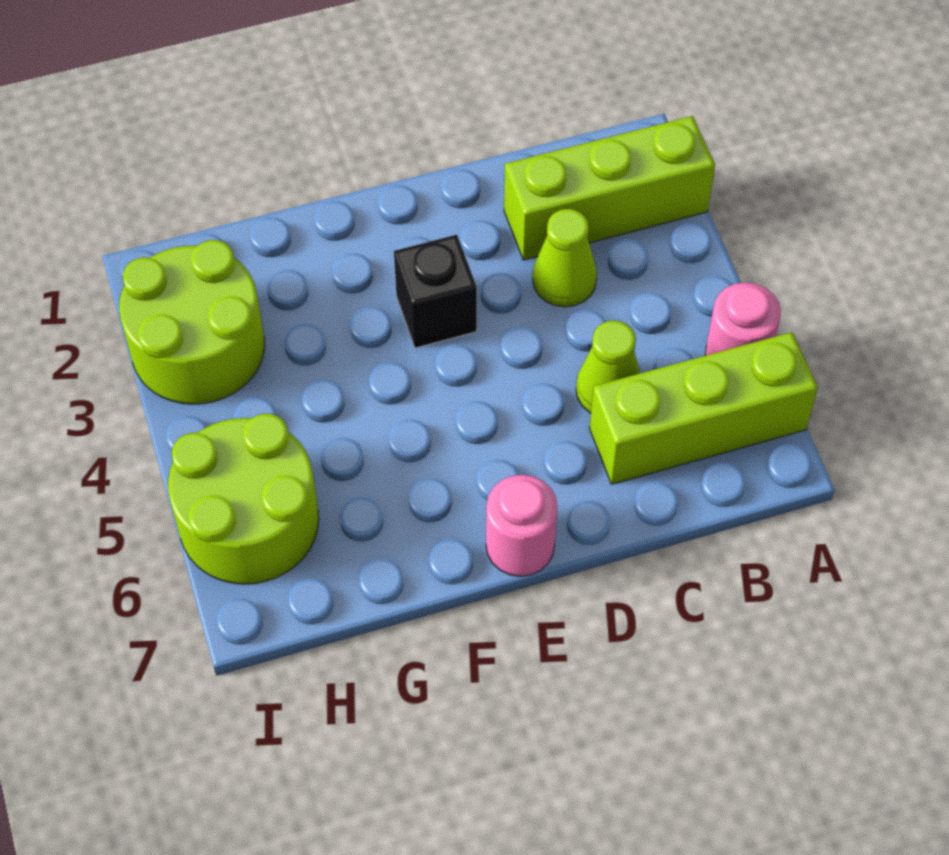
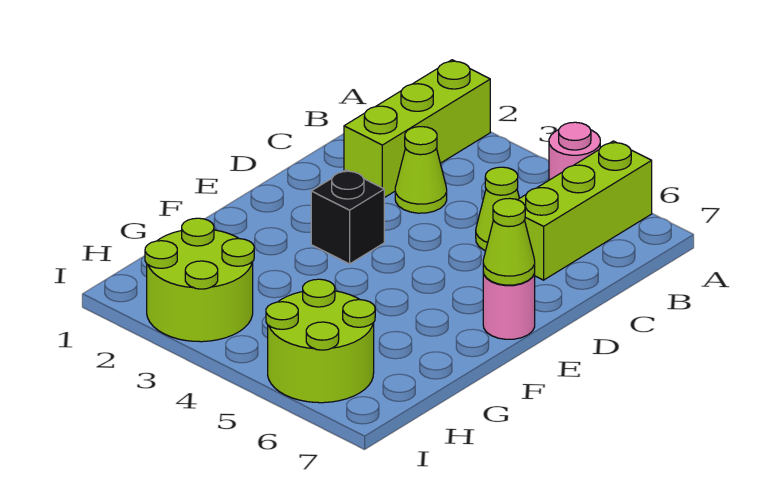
none -> lime 1x1 cone [483,198,535,285]

